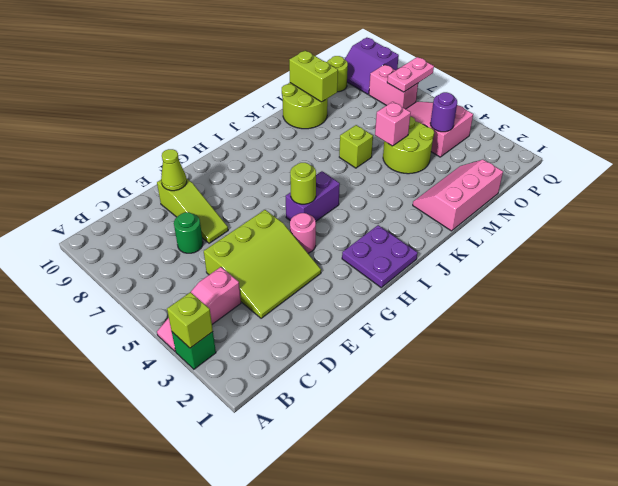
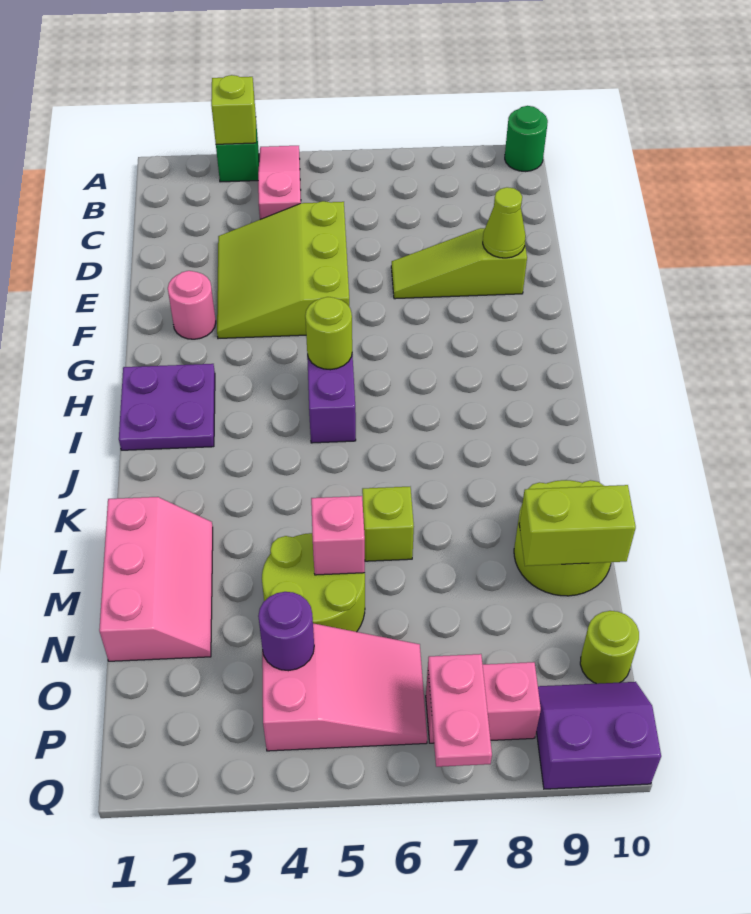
green 1x1 round brick [174,212,203,253] -> green 1x1 round brick moved to [505,106,548,171]
pink 1x1 round brick [290,213,316,253] -> pink 1x1 round brick moved to [168,271,216,339]

